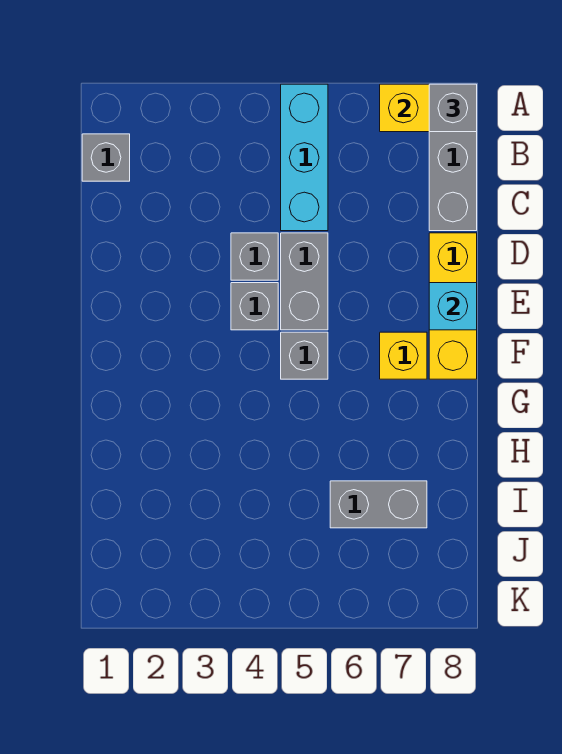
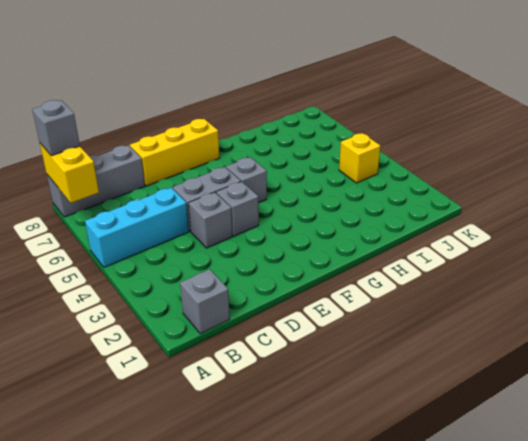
cyan 1x1 brick [429,283,477,330] -> none
yellow 1x1 brick [380,332,427,379] -> yellow 1x1 brick moved to [339,133,380,183]
grey 1x2 brick [330,481,427,528] -> none

